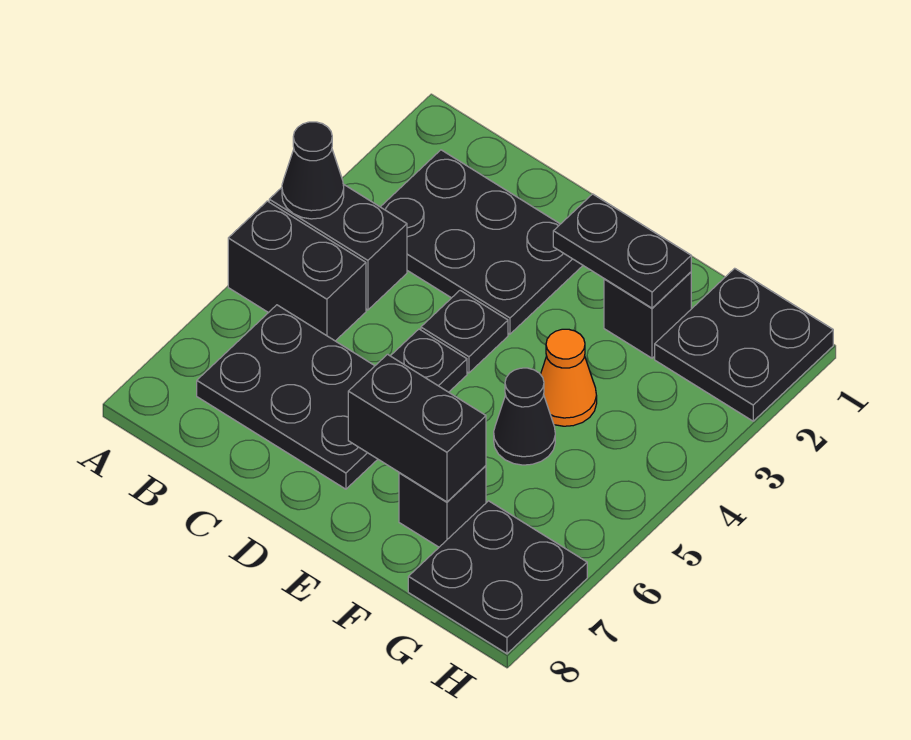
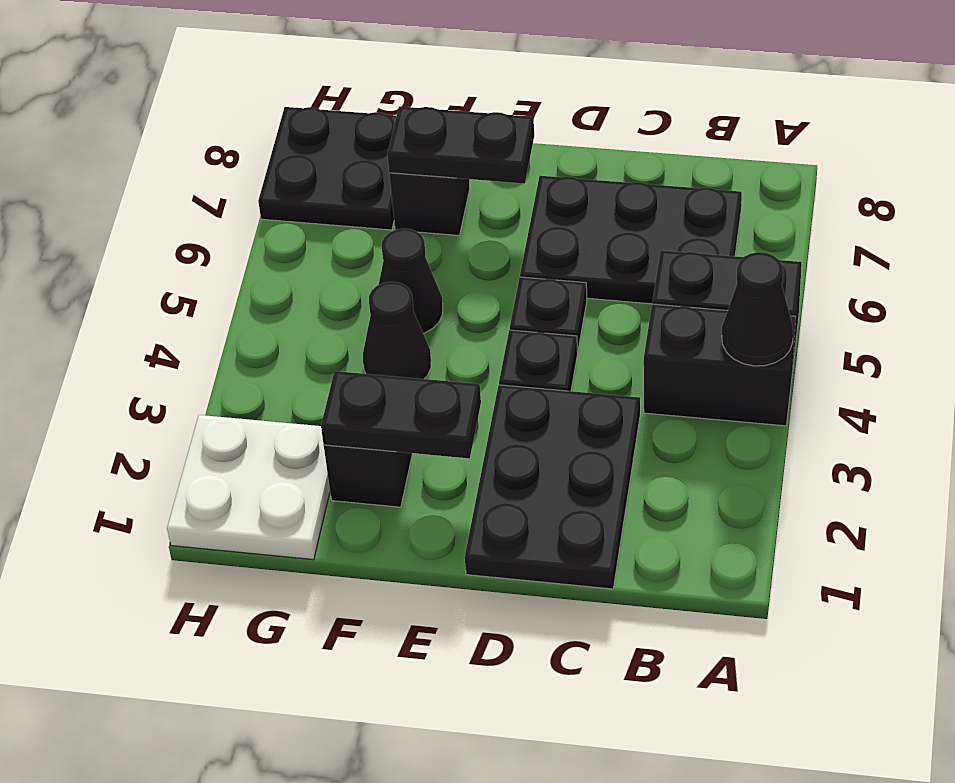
black 2x3 plate [381,150,583,334] -> black 2x3 plate turned to [465,385,640,589]
black 1x2 brick [348,354,486,502] -> black 1x2 plate [387,106,534,184]
orange 1x1 cone [540,329,597,426] -> black 1x1 cone [363,282,431,379]
black 2x2 plate [655,268,833,421] -> white 2x2 plate [167,415,330,560]

